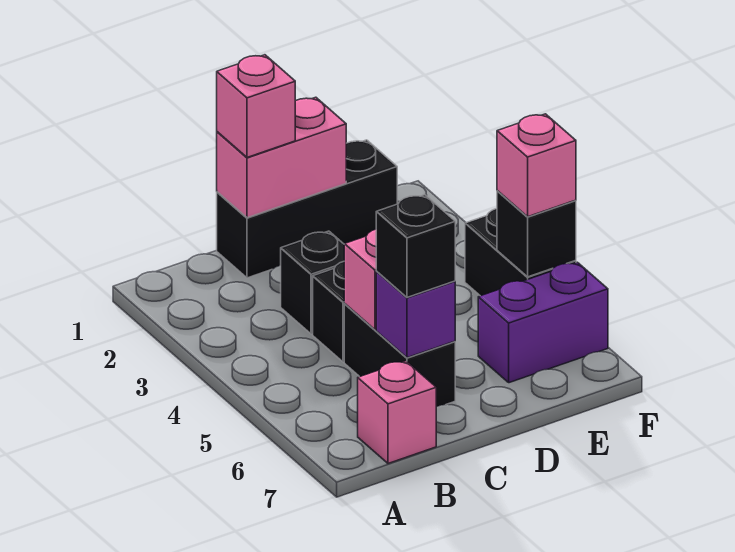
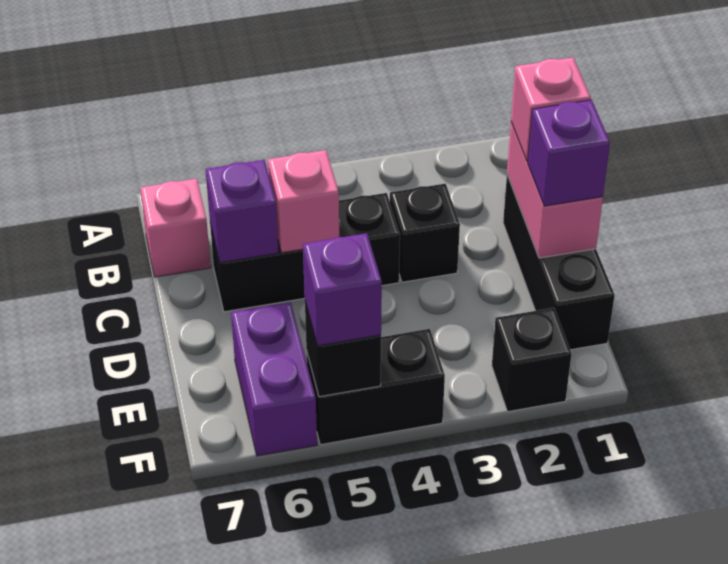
black 1x1 brick [376,195,455,297] -> black 1x1 brick moved to [492,308,571,412]
none -> purple 1x1 brick [528,100,610,206]
pink 1x1 brick [497,114,576,217] -> purple 1x1 brick [303,233,382,346]

